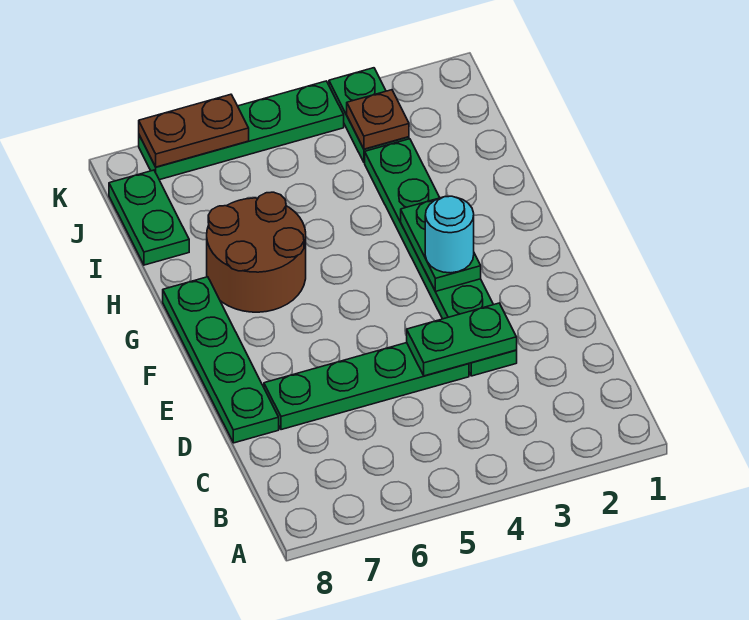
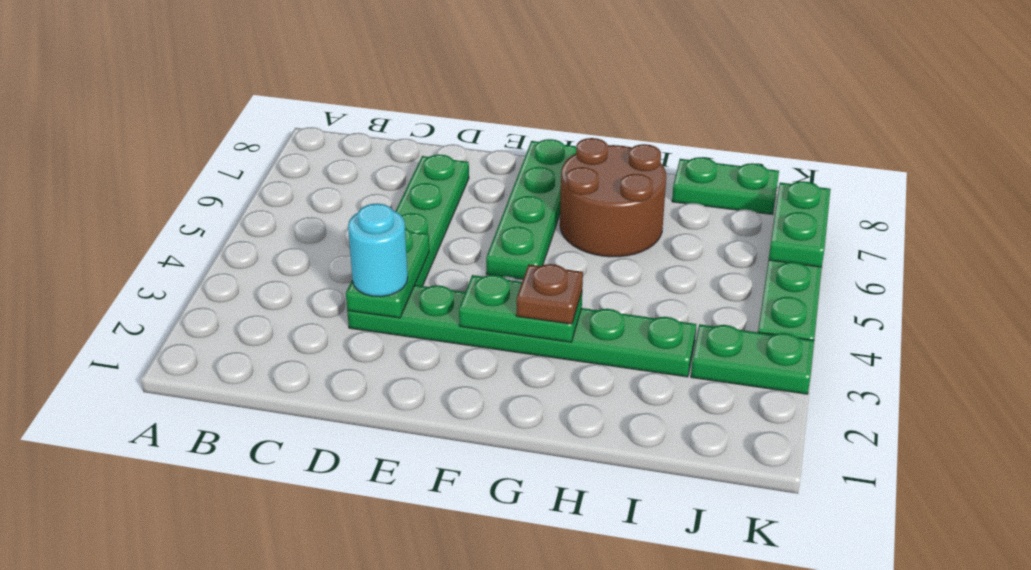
green 1x4 plate [163,277,279,443] -> green 1x4 plate turned to [486,139,577,279]
cyan 1x1 round brick [425,196,474,273] -> cyan 1x1 round brick moved to [348,203,408,297]
brown 1x1 plate [347,90,409,149] -> brown 1x1 plate moved to [516,264,583,324]
brown 1x2 plate [139,94,249,167] -> green 1x2 plate [769,181,831,267]

